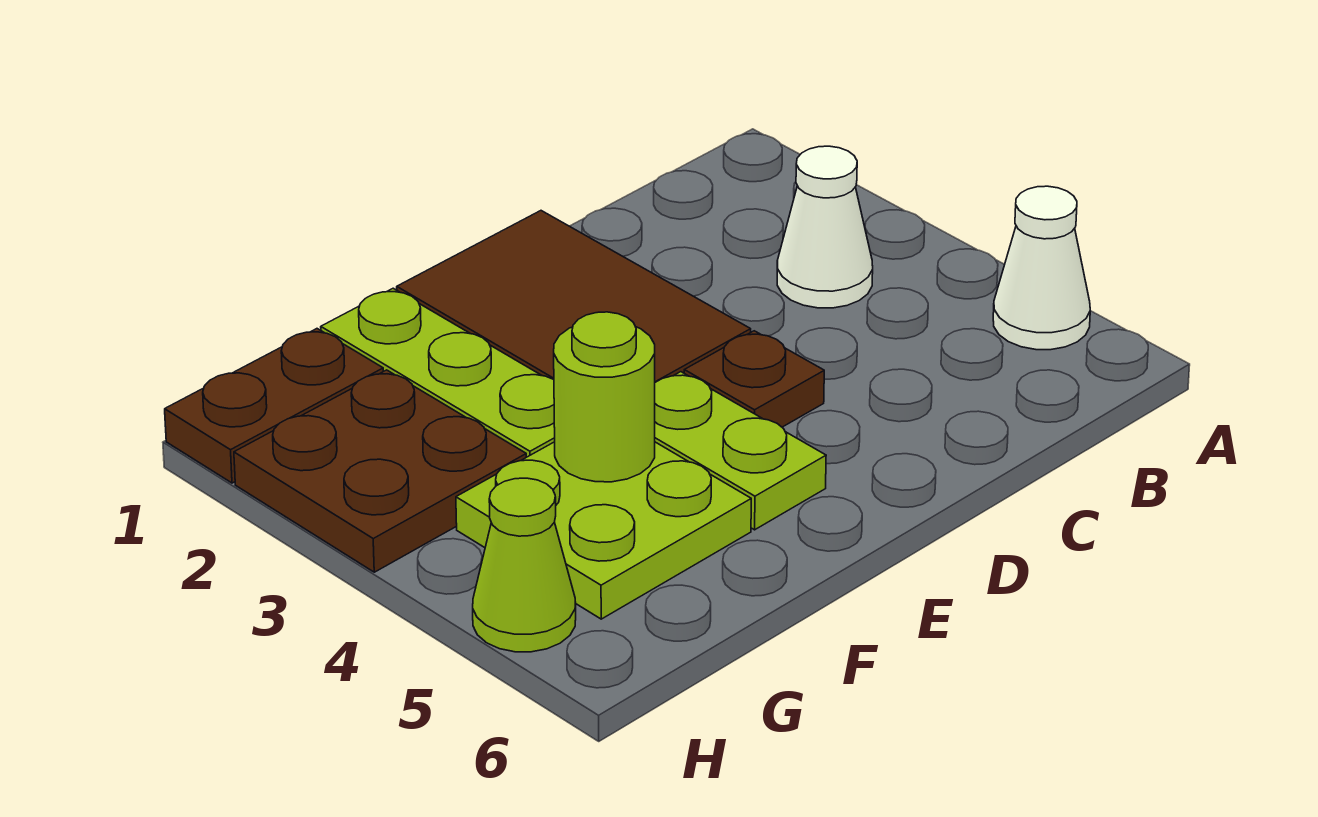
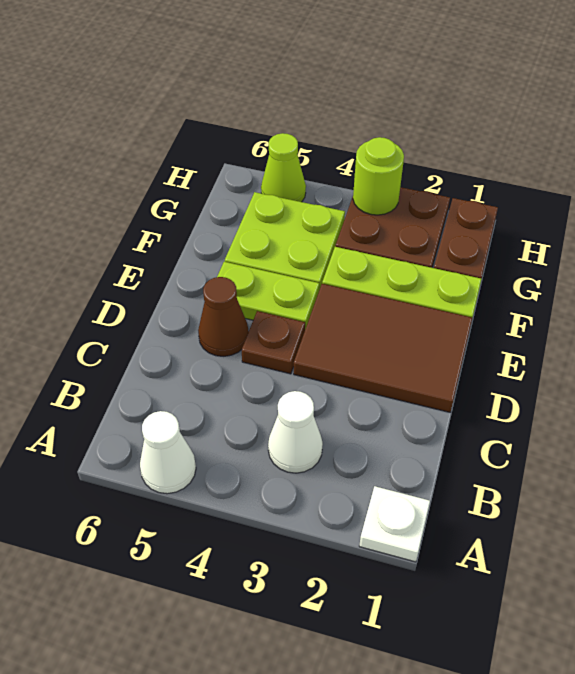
none -> white 1x1 plate [359,486,430,562]
none -> brown 1x1 cone [198,277,249,356]
lime 1x1 round brick [554,312,655,482] -> lime 1x1 round brick moved to [353,137,404,215]

